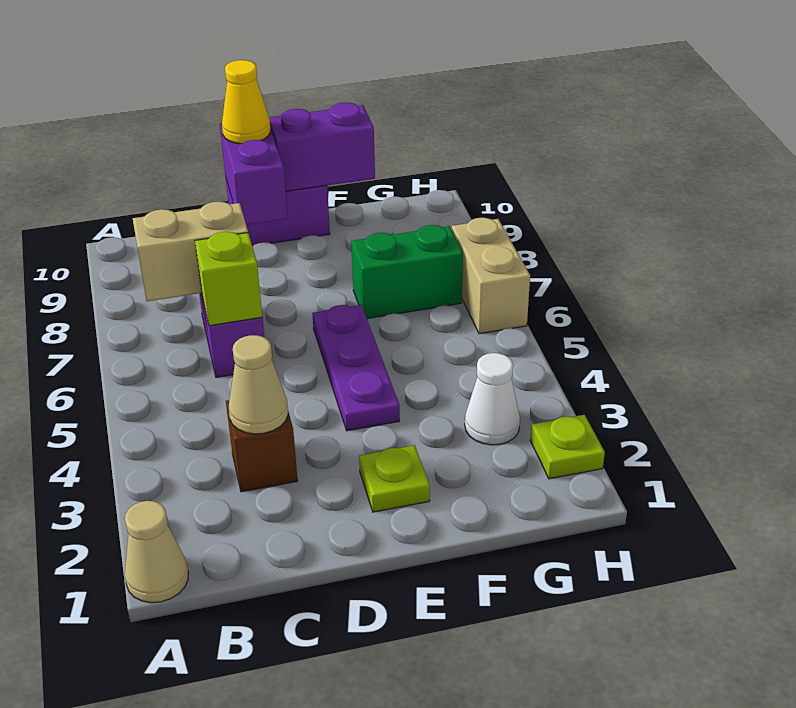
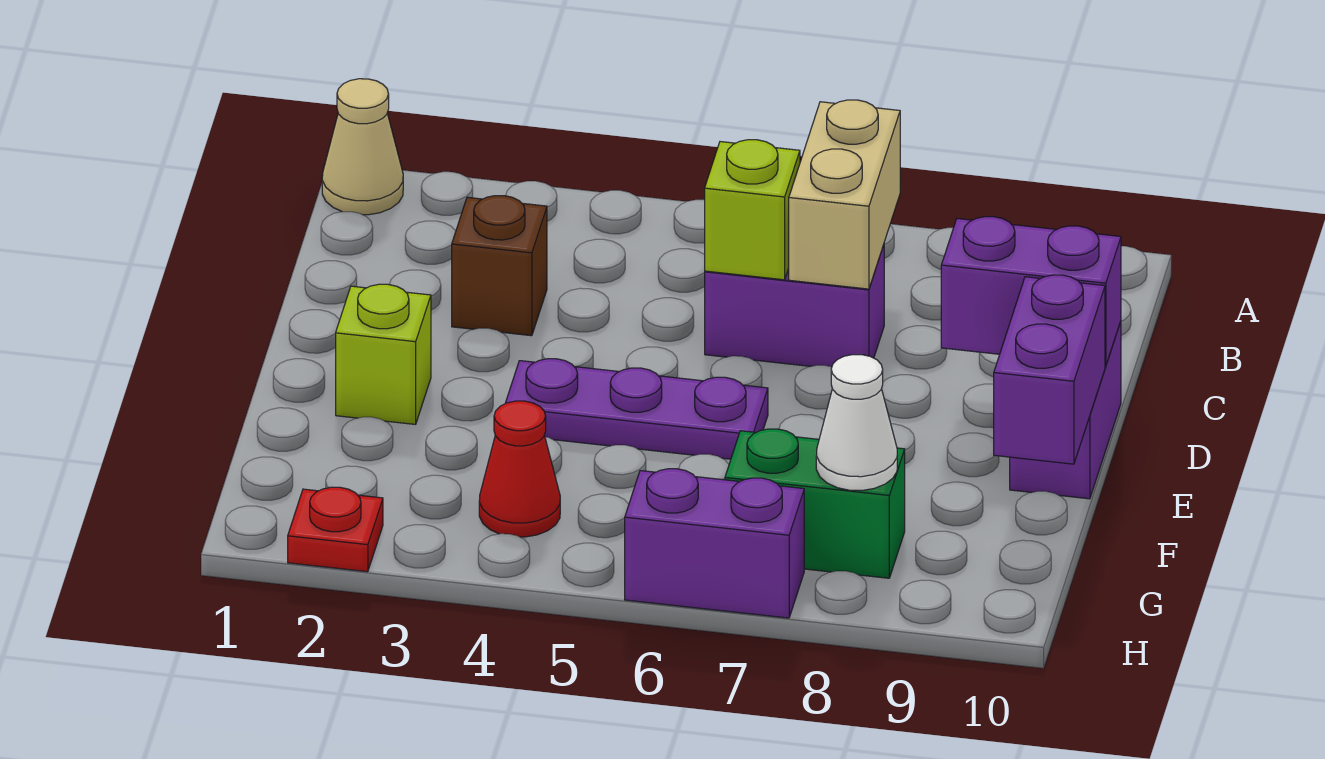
tan 1x1 cone [229,335,288,434] -> none
yellow 1x1 cone [222,60,271,144] -> none
lime 1x1 plate [359,445,430,512] -> lime 1x1 brick [336,284,431,424]
green 1x2 brick [351,225,463,319] -> green 1x2 brick turned to [725,429,905,578]
white 1x1 cone [465,353,520,445] -> white 1x1 cone moved to [816,355,897,491]
none -> red 1x1 cone [479,401,560,537]
lime 1x1 plate [530,415,605,479] -> red 1x1 plate [288,487,383,572]
tan 1x2 brick [452,218,530,334] -> purple 1x2 brick [625,469,804,618]

